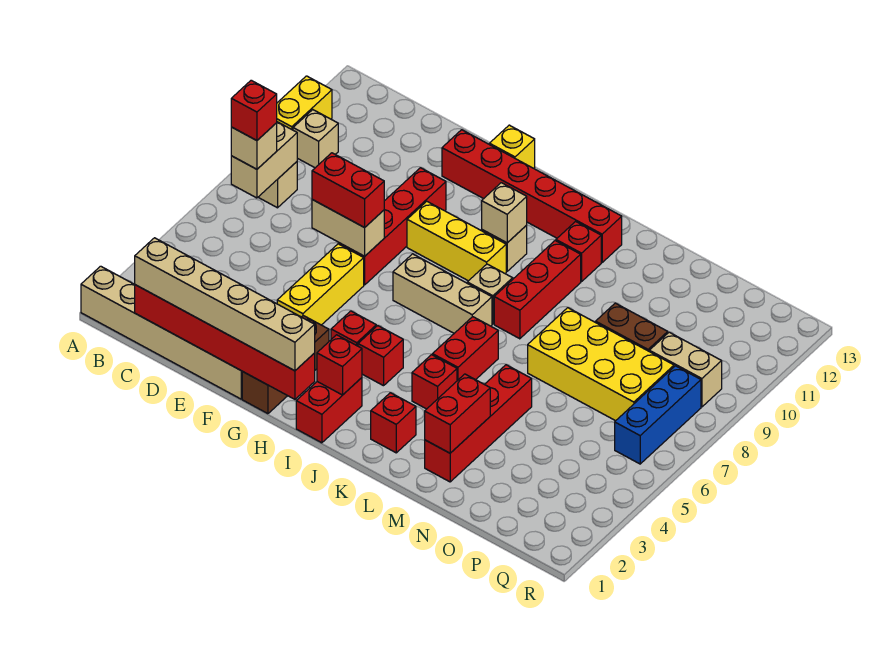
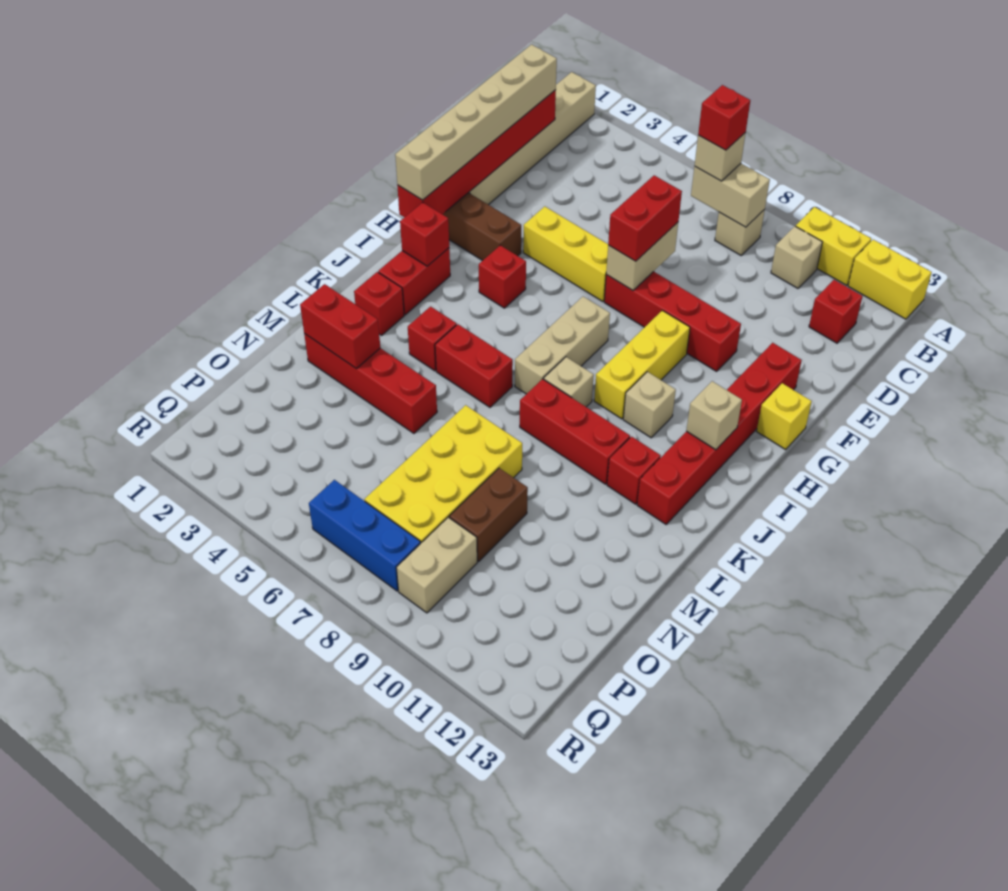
none -> yellow 1x2 brick [848,240,932,319]
red 1x2 brick [296,378,362,443] -> red 1x2 brick turned to [378,248,450,315]
red 1x1 brick [358,326,403,386] -> red 1x1 brick moved to [809,280,863,343]
tan 1x1 brick [482,183,527,243] -> tan 1x1 brick moved to [686,381,742,450]

